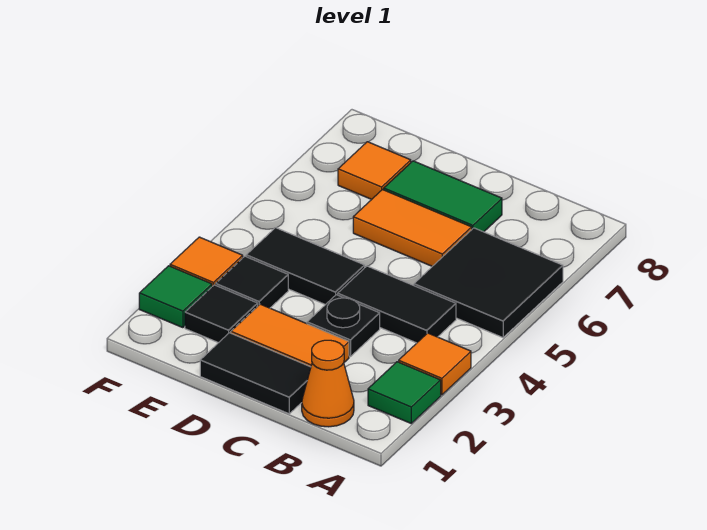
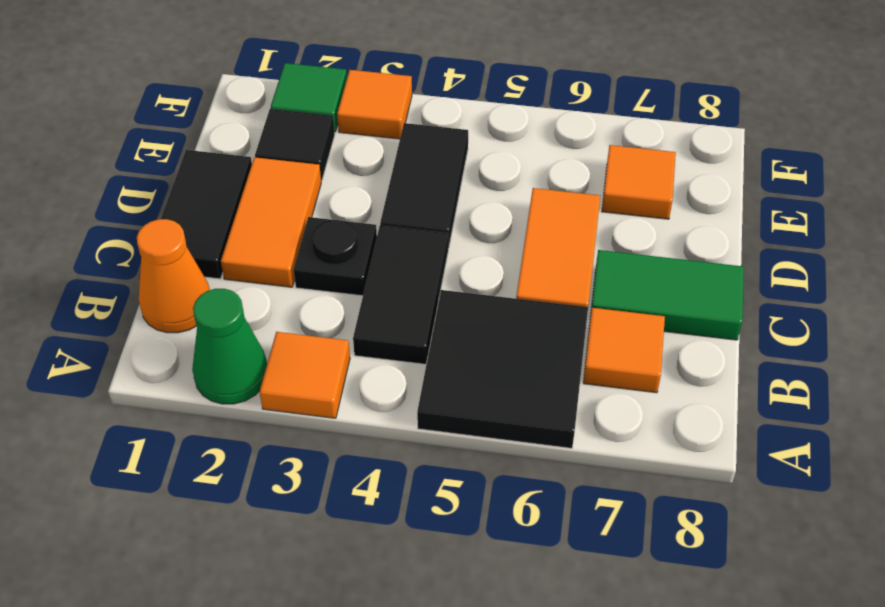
green 1x1 tile [368,362,441,423] -> green 1x1 cone [192,289,267,404]
none -> orange 1x1 tile [583,308,665,393]
green 1x2 tile [384,161,502,232] -> green 1x2 tile turned to [590,250,744,340]
black 1x1 tile [216,256,288,308] -> none

